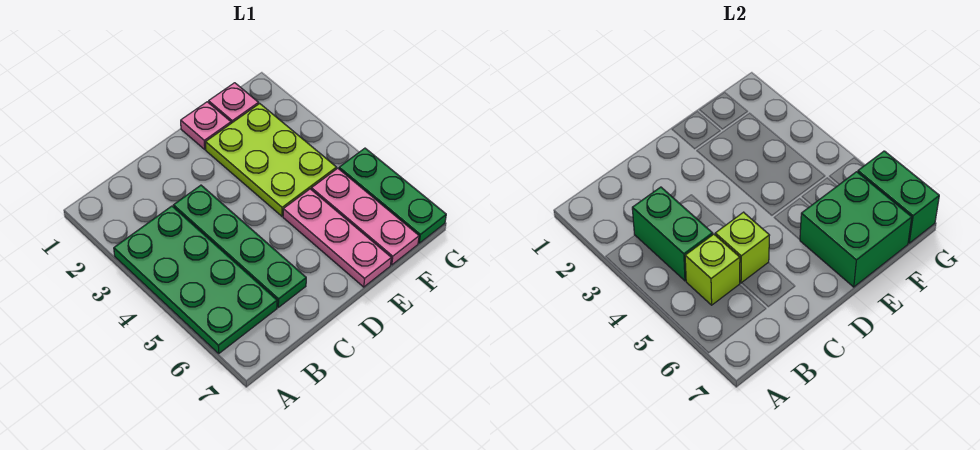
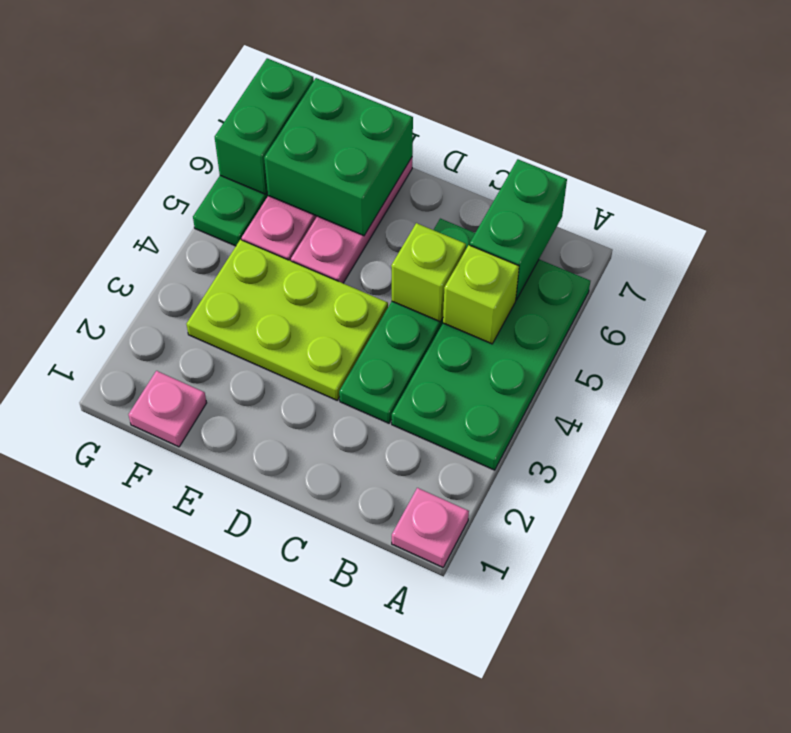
green 1x2 brick [632,187,713,281] -> green 1x2 brick moved to [470,159,567,300]
pink 1x1 plate [181,102,231,149] -> pink 1x1 plate moved to [392,488,469,567]
lime 2x3 plate [206,104,337,216] -> lime 2x3 plate turned to [186,240,388,400]

